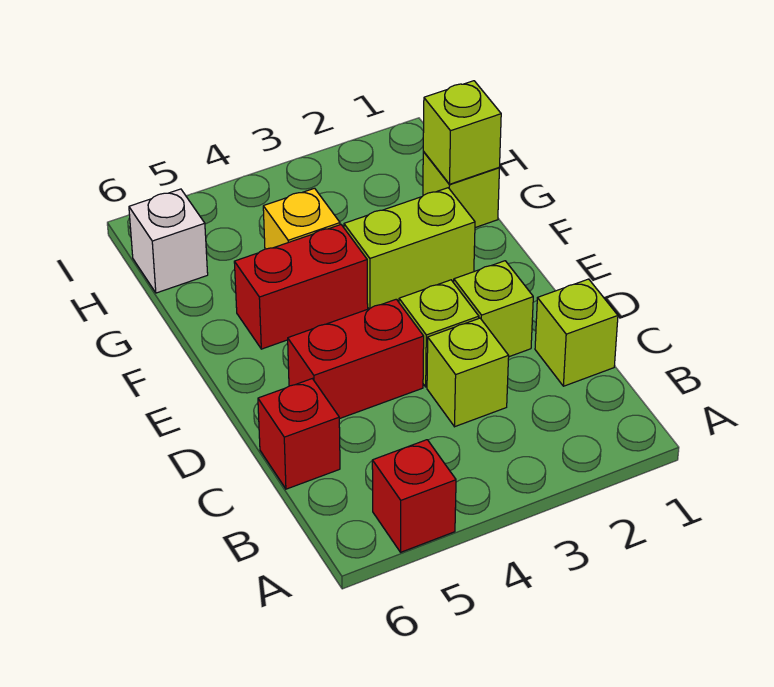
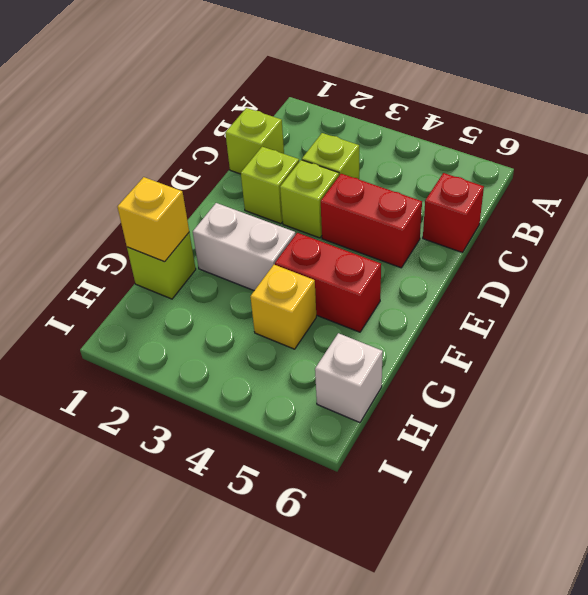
red 1x1 brick [372,440,456,552] -> none
lime 1x2 brick [344,188,475,309] -> white 1x2 brick [193,203,295,291]
lime 1x1 brick [423,81,501,184] -> yellow 1x1 brick [118,177,189,262]

